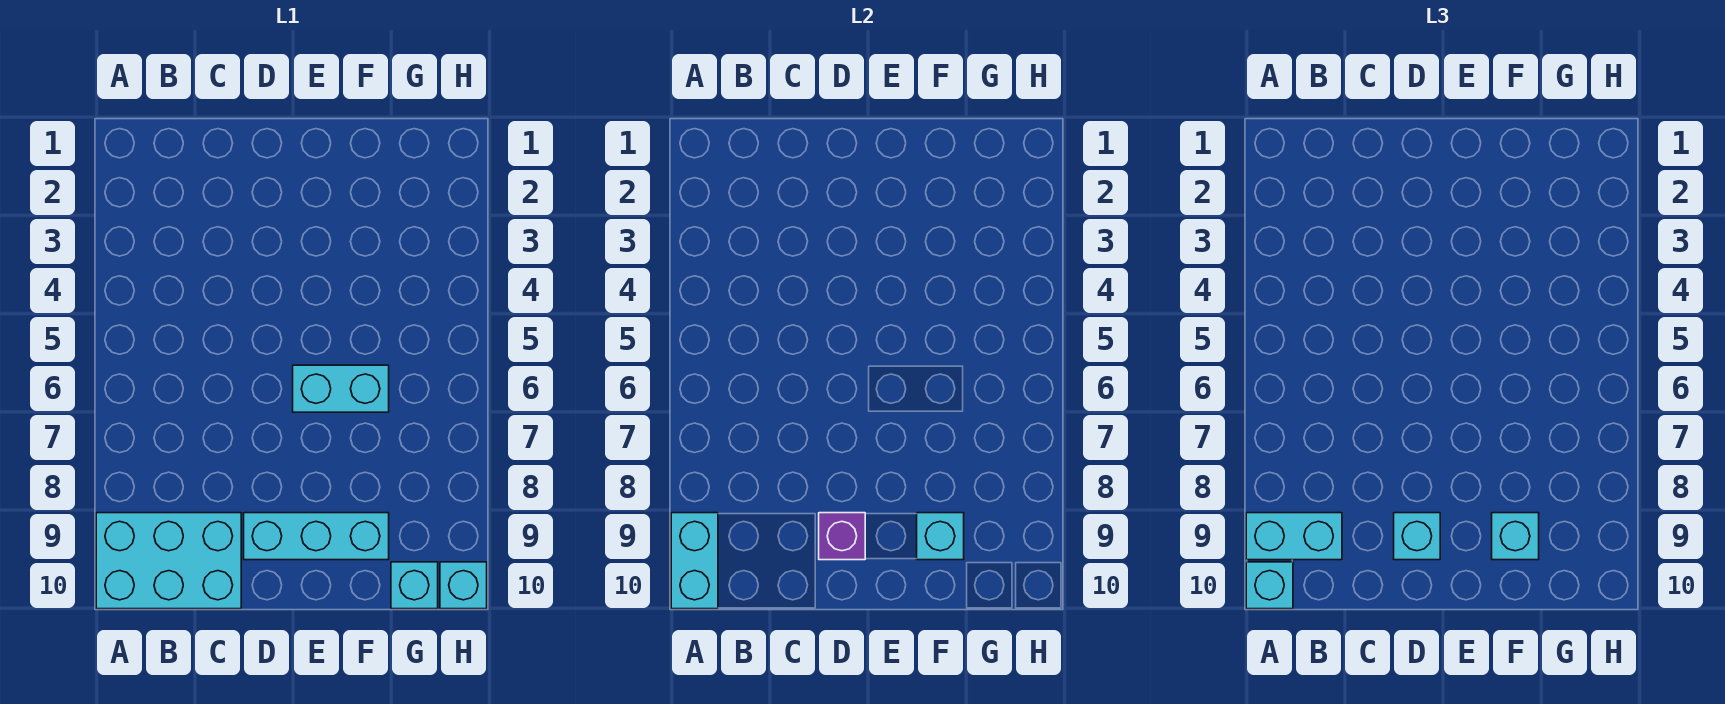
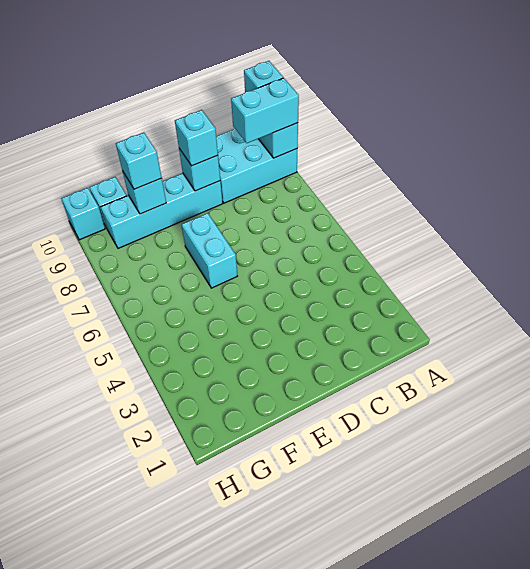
cyan 1x3 brick [244,513,389,560] -> cyan 1x4 brick [101,173,223,248]
purple 1x1 brick [819,513,865,560] -> cyan 1x1 brick [179,149,220,191]
cyan 1x2 brick [293,365,389,412] -> cyan 1x2 brick turned to [182,213,237,288]

